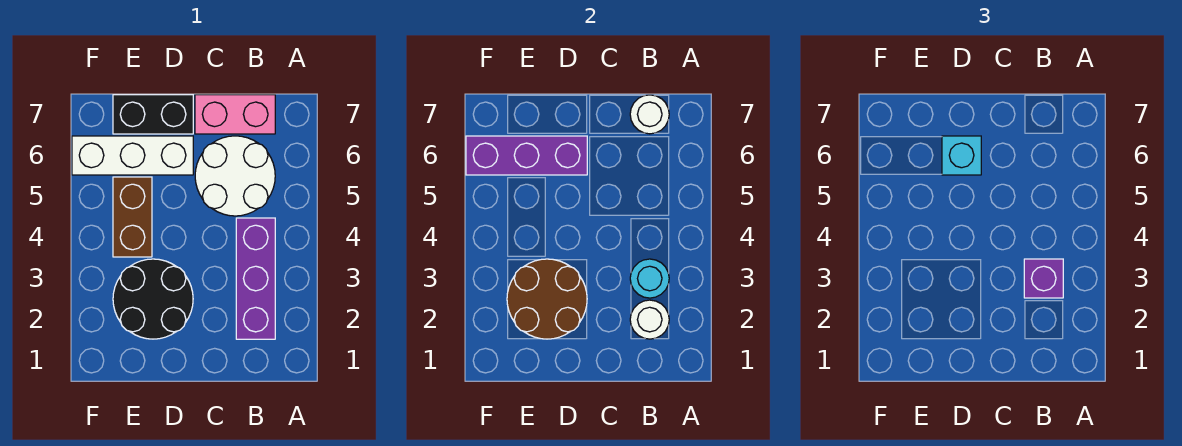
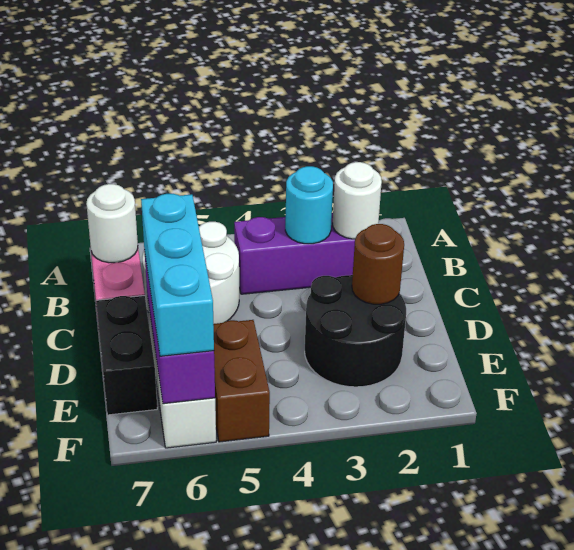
purple 1x1 brick [1024,259,1063,298] -> none
brown 2x2 round brick [507,259,587,339] -> brown 1x1 round brick [352,224,404,304]
cyan 1x1 brick [942,136,981,175] -> cyan 1x3 brick [141,194,214,356]
brown 1x2 brick [113,177,152,257] -> brown 1x2 brick turned to [213,320,270,442]

